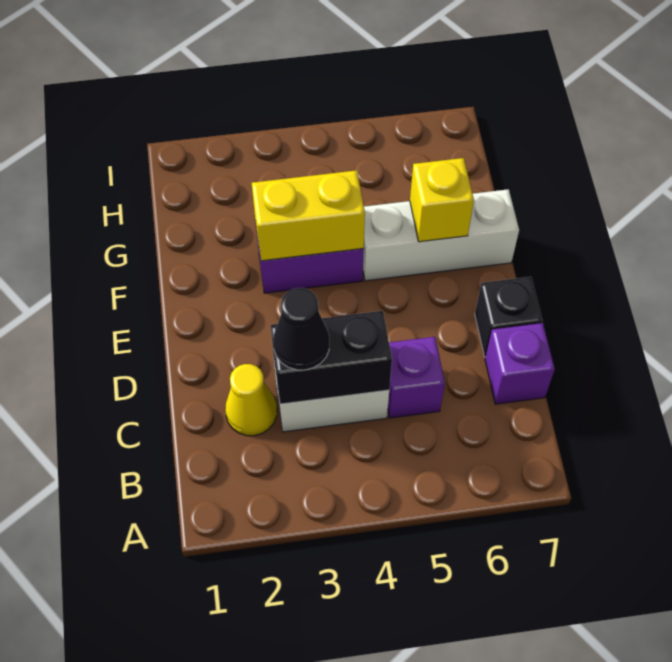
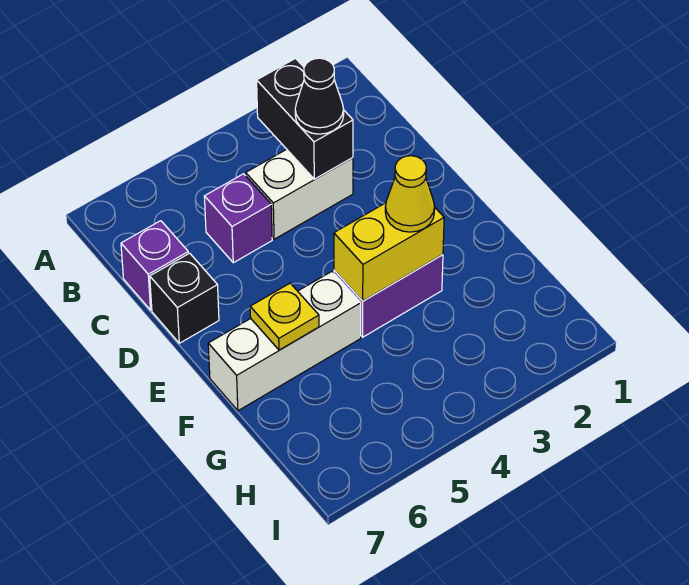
yellow 1x1 cone [225,364,277,436] -> yellow 1x1 cone moved to [385,156,435,232]
black 1x2 brick [271,311,392,404] -> black 1x2 brick turned to [257,59,353,179]
yellow 1x1 brick [410,158,474,242] -> yellow 1x1 plate [250,283,319,350]

